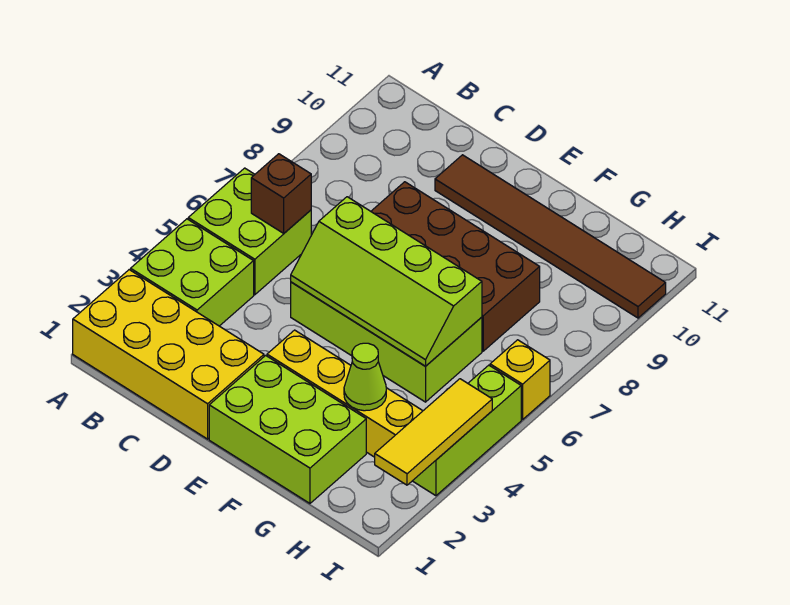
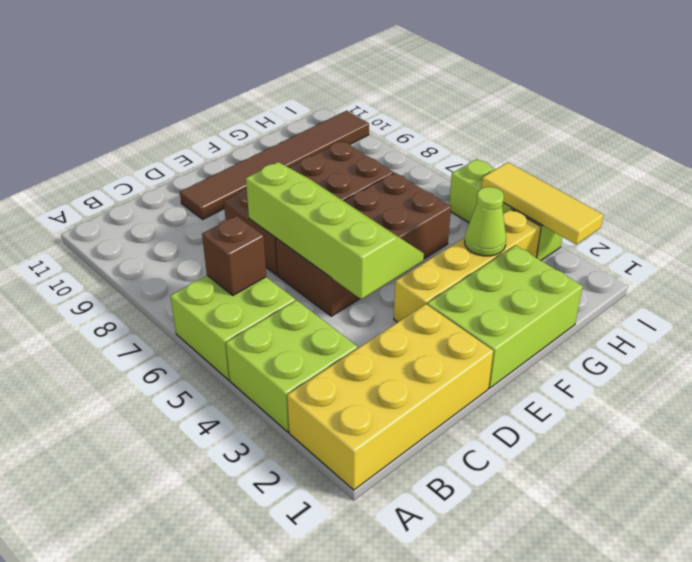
lime 2x4 brick [291,282,482,402] -> brown 2x4 brick [275,173,451,316]
lime 2x4 slope [291,197,482,366] -> lime 2x4 slope turned to [246,162,424,299]
yellow 1x1 brick [490,340,550,420] -> none

